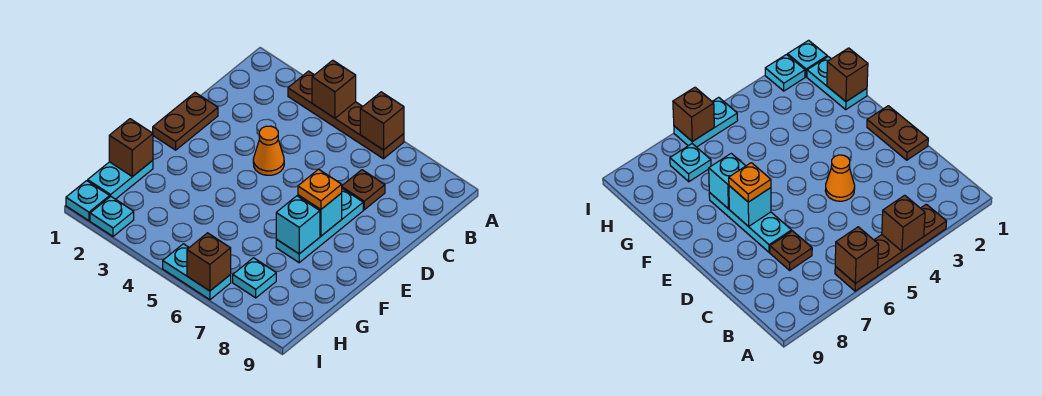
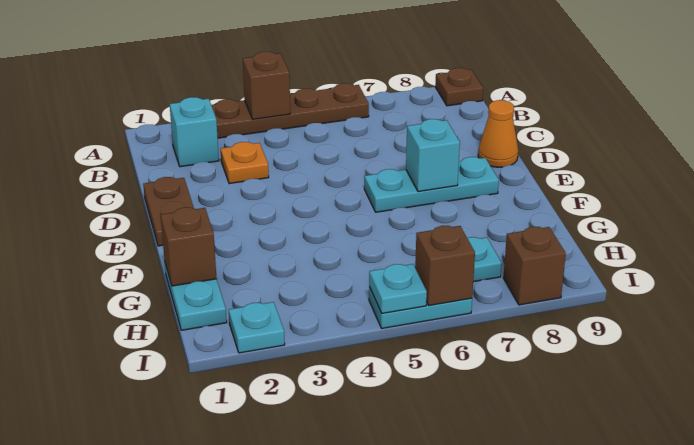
brown 1x1 brick [360,92,404,150] -> brown 1x1 brick moved to [503,227,566,305]
brown 1x1 plate [342,170,385,210] -> brown 1x1 plate moved to [435,68,483,106]
orange 1x1 cone [253,126,284,175] -> orange 1x1 cone moved to [478,100,518,167]
cyan 1x3 plate [276,189,363,263] -> cyan 1x3 plate turned to [364,157,499,212]
orange 1x1 plate [298,169,342,209] -> orange 1x1 plate moved to [221,142,269,184]
cyan 1x1 brick [276,196,320,254] -> cyan 1x1 brick moved to [170,97,219,167]
cyan 1x1 plate [66,181,110,221] -> cyan 1x1 plate moved to [369,264,427,313]

